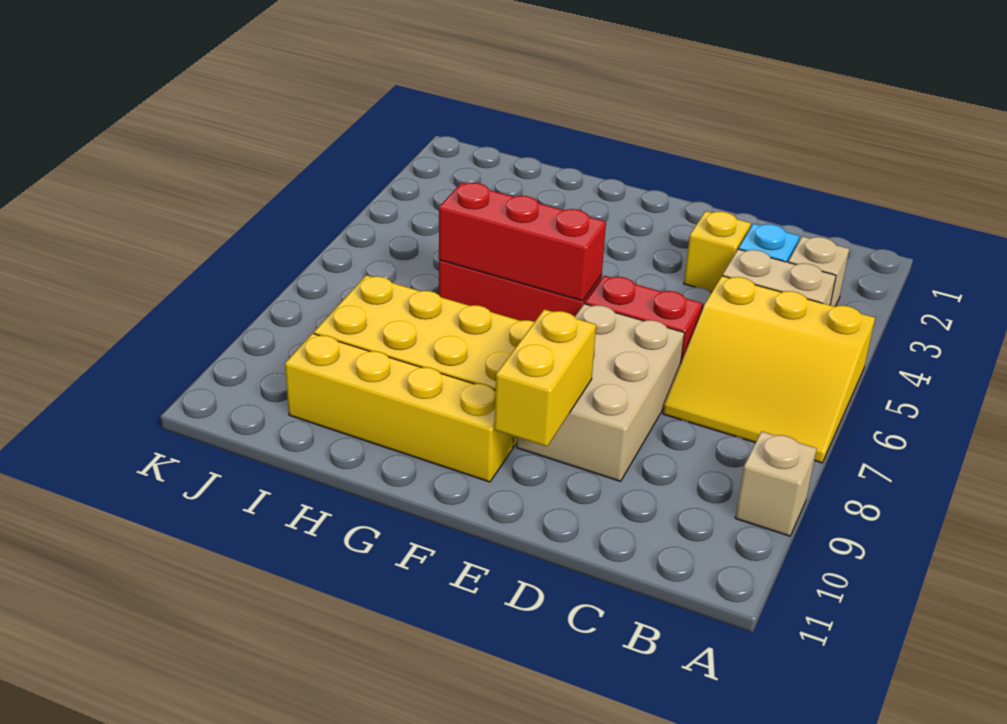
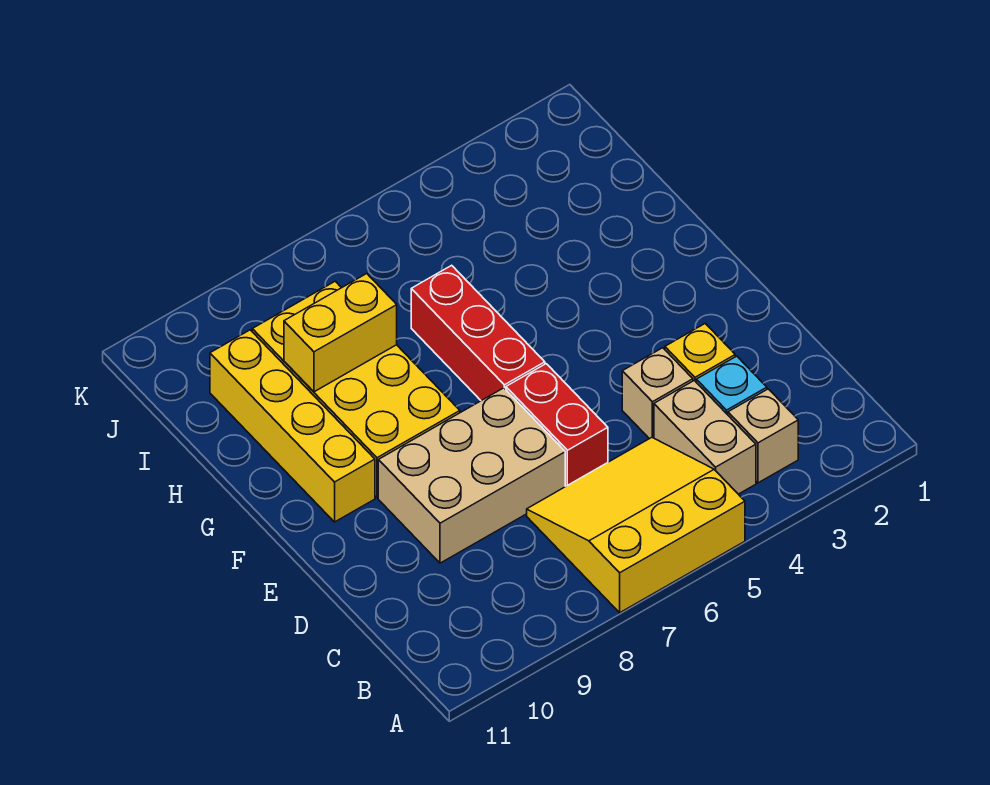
yellow 3x3 slope [663,276,875,463] -> yellow 3x3 slope turned to [527,438,745,613]
tan 1x1 brick [735,431,817,536] -> tan 1x1 brick moved to [622,348,693,439]
yellow 1x2 brick [494,309,596,447] -> yellow 1x2 brick moved to [284,274,397,392]
red 1x3 brick [439,183,606,301] -> none

